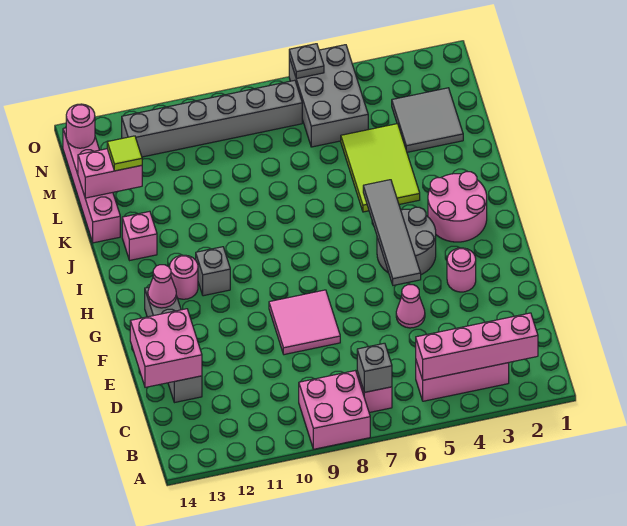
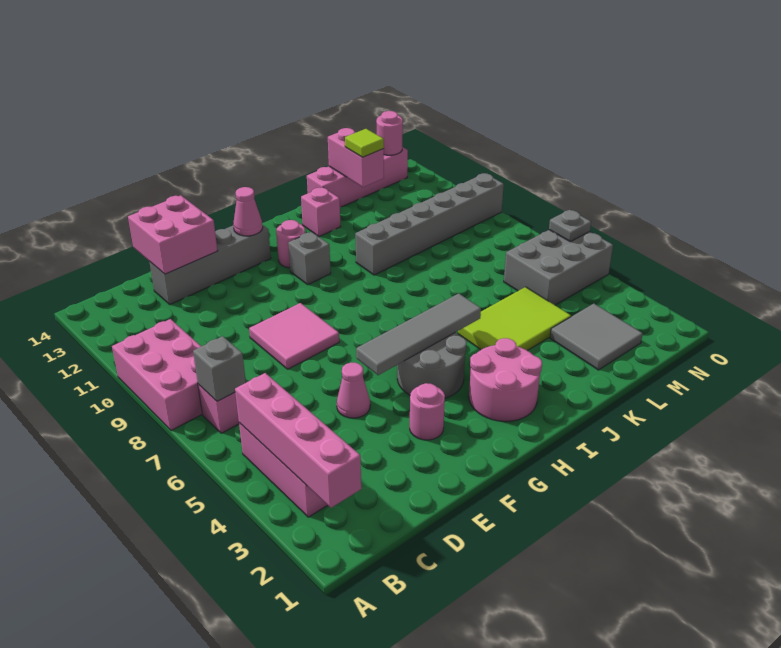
pink 2x2 brick [299,371,370,449] -> pink 2x3 brick [112,319,202,430]
grey 1x6 brick [122,80,302,157] -> grey 1x6 brick turned to [355,173,504,275]

